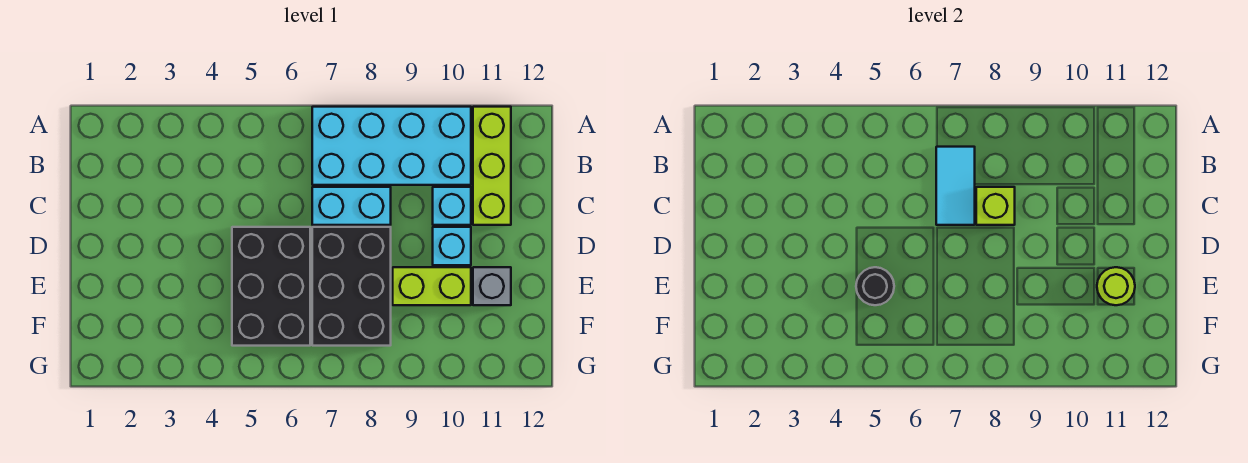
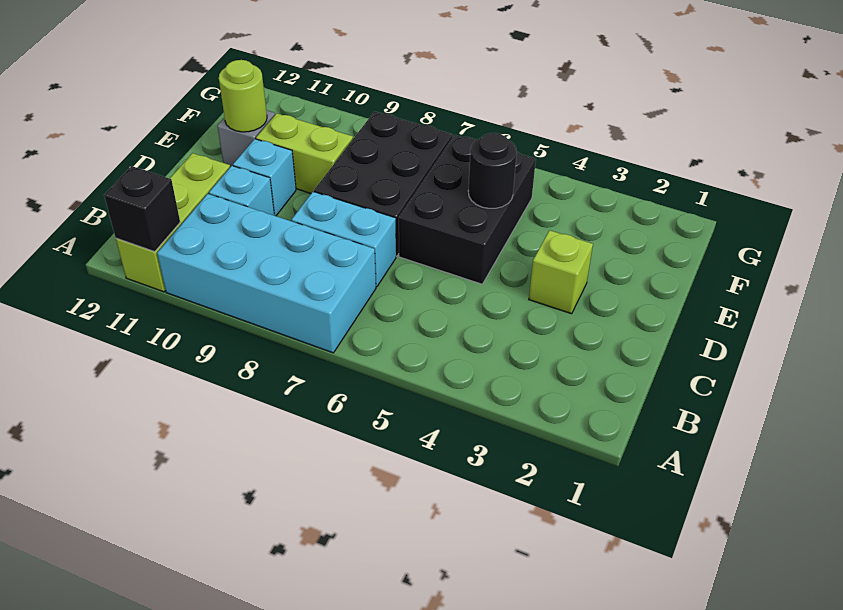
none -> black 1x1 brick [104,166,180,252]
cyan 1x2 tile [936,147,975,225] -> none
lime 1x1 brick [976,187,1015,225] -> lime 1x1 brick moved to [529,230,593,314]

